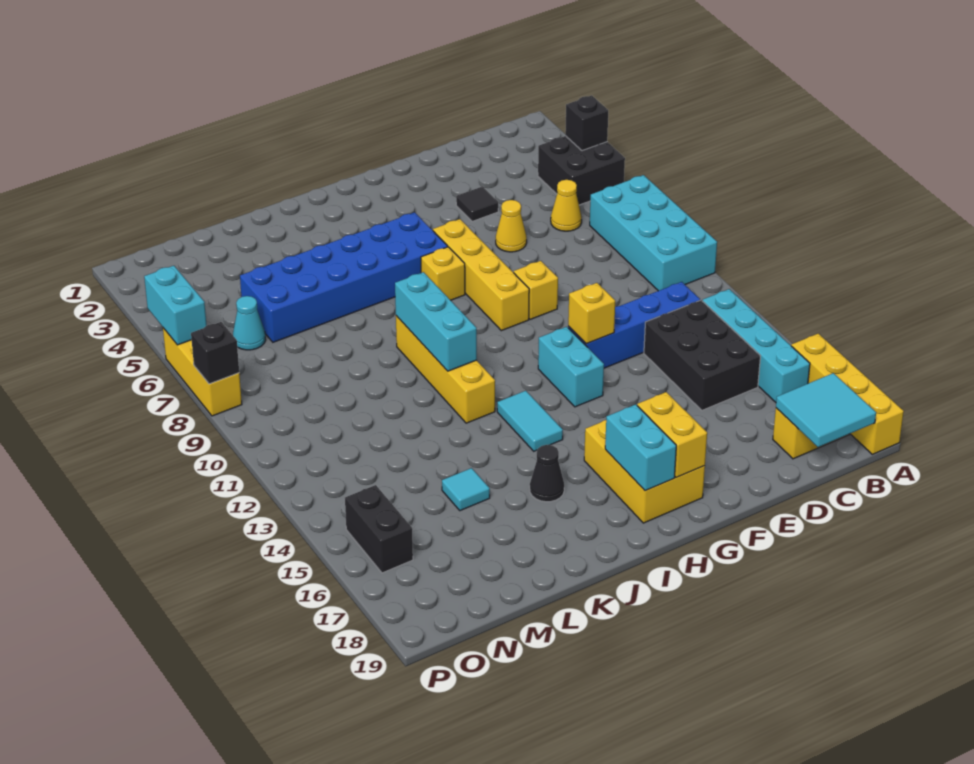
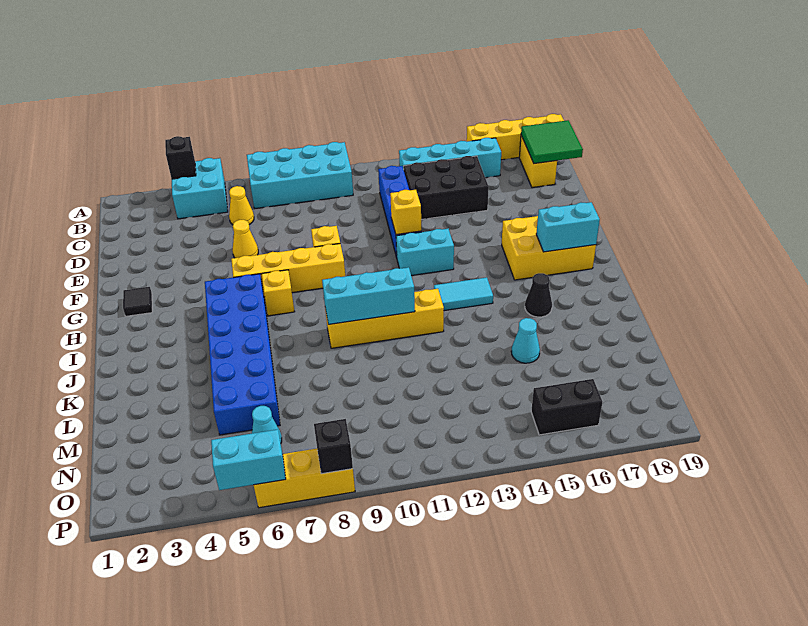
black 2x2 brick [538,136,625,205] -> cyan 2x2 brick [172,158,228,219]
cyan 2x2 tile [776,373,876,447] -> green 2x2 tile [521,120,583,164]
black 1x1 tile [456,186,498,221] -> black 1x1 tile moved to [123,287,152,316]
yellow 1x2 brick [637,392,707,478] -> none
cyan 1x1 tile [442,468,490,511] -> cyan 1x1 cone [511,318,540,363]

